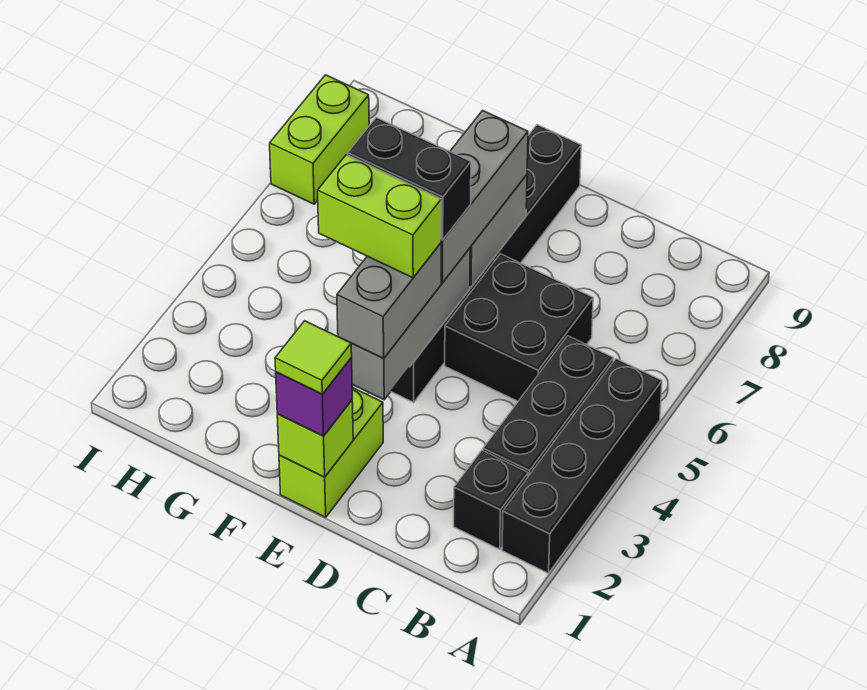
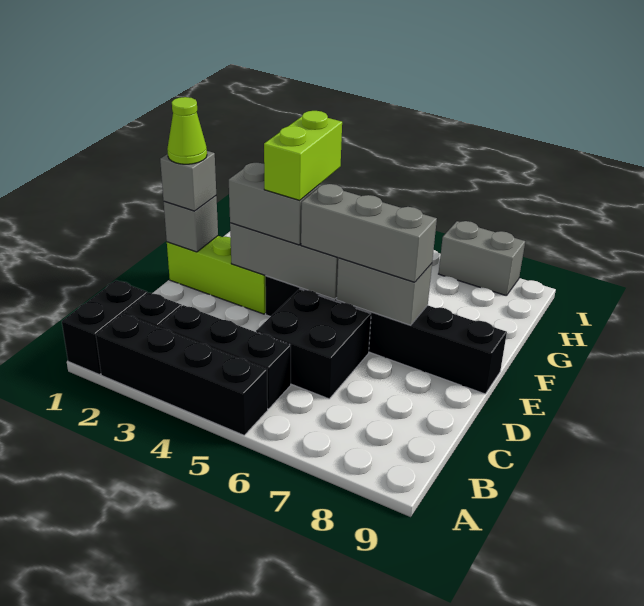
lime 1x2 brick [279,387,383,517] -> lime 1x3 brick [167,236,266,314]
lime 1x1 brick [277,400,353,477] -> grey 1x1 brick [164,196,218,252]
purple 1x1 brick [276,358,352,436] -> grey 1x1 brick [160,151,216,211]
lime 1x1 tile [275,321,352,394] -> lime 1x1 cone [167,97,207,164]
black 1x2 brick [348,118,471,240] -> black 1x2 brick moved to [62,280,148,375]
lime 1x2 brick [270,75,369,204] -> grey 1x2 brick [439,221,525,296]

